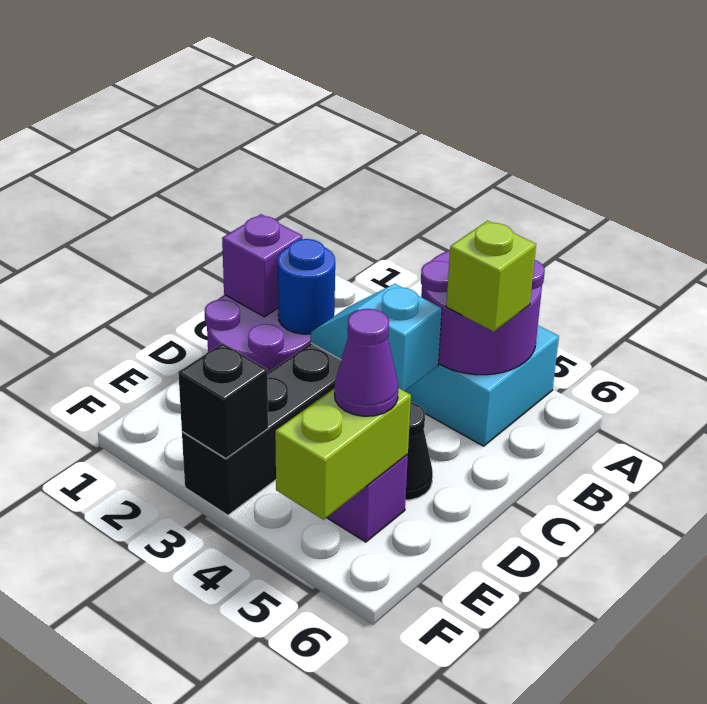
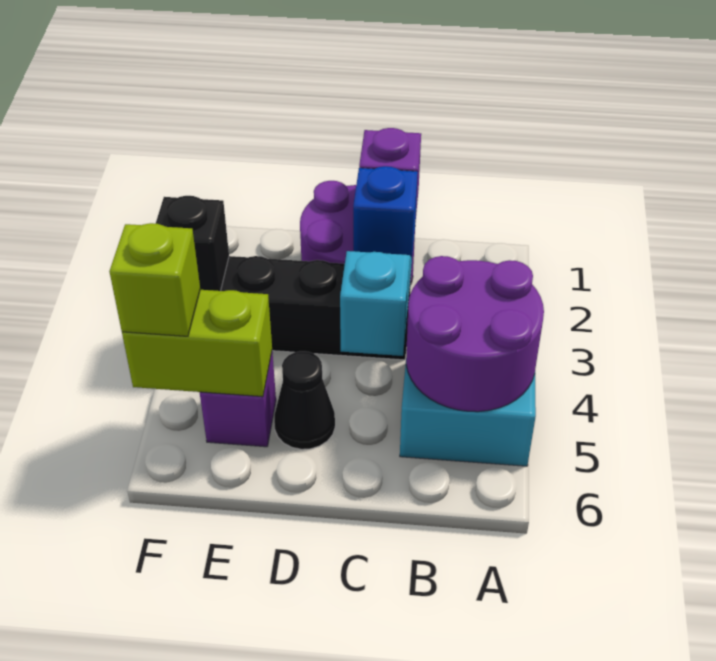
lime 1x1 brick [446,221,536,332] -> lime 1x1 brick moved to [109,223,200,336]
blue 1x1 round brick [278,239,335,334] -> blue 1x1 brick [353,166,418,265]
purple 1x1 cone [334,309,398,416] -> none

